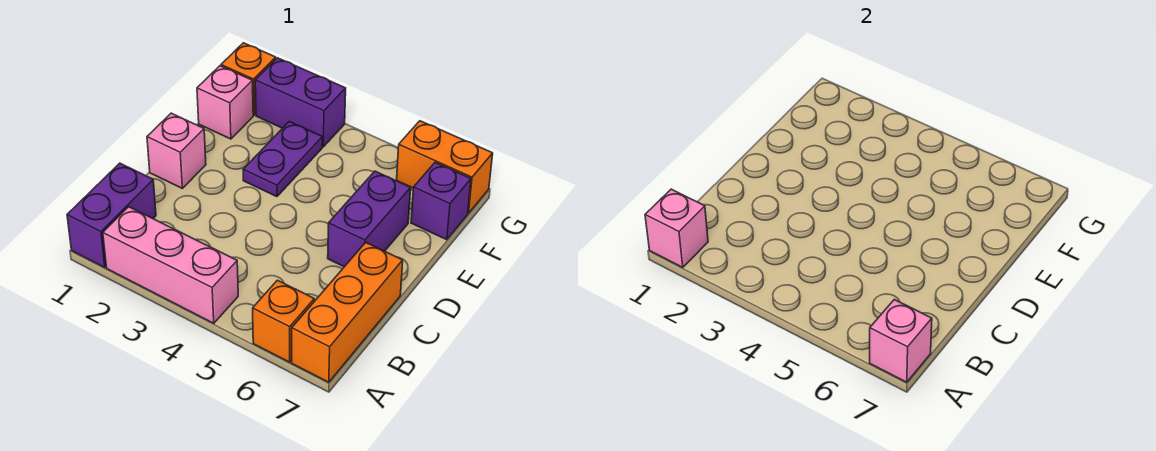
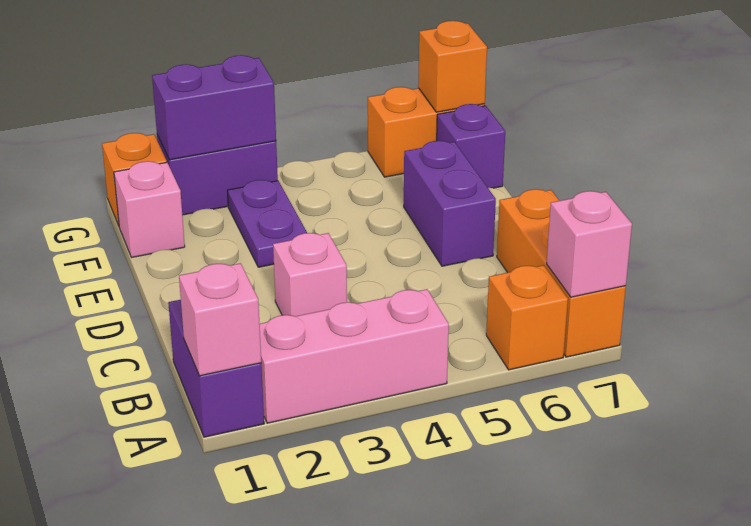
pink 1x1 brick [147,113,206,188] -> pink 1x1 brick moved to [273,233,347,316]
none -> purple 1x2 brick [152,55,276,160]
none -> orange 1x1 brick [418,21,487,112]

